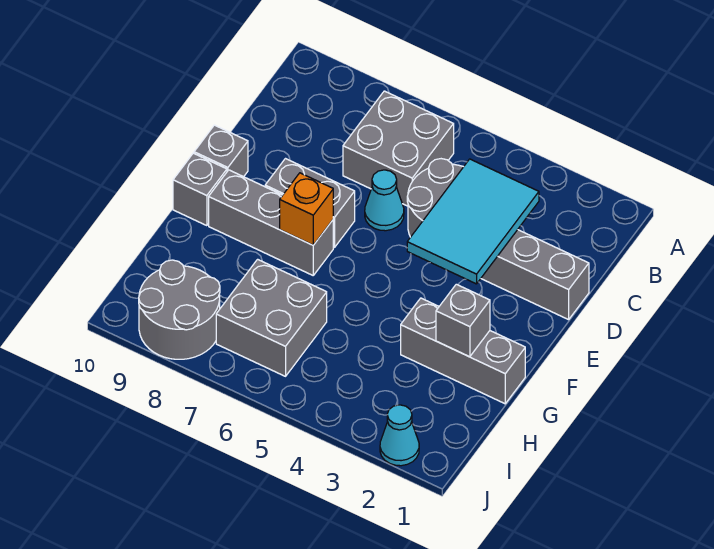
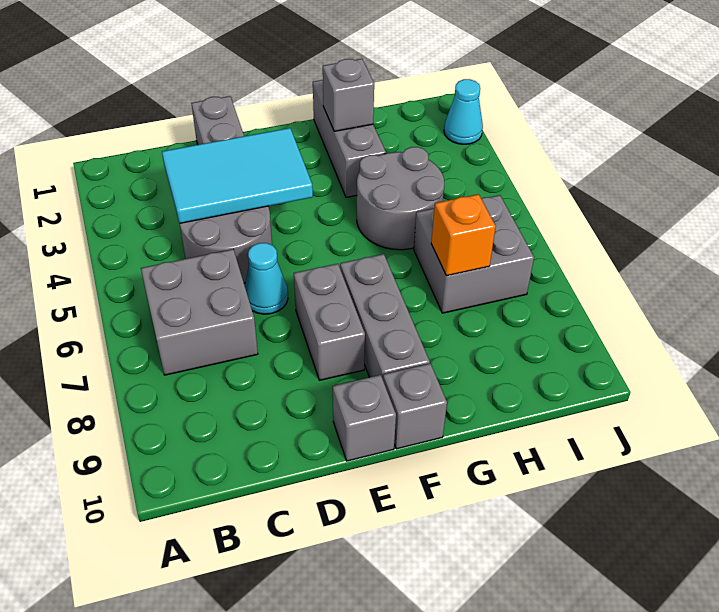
orange 1x1 brick [280,173,333,245] -> orange 1x1 brick moved to [431,194,496,276]
grey 2x2 round brick [139,260,220,359] -> grey 2x2 round brick moved to [357,147,444,250]

